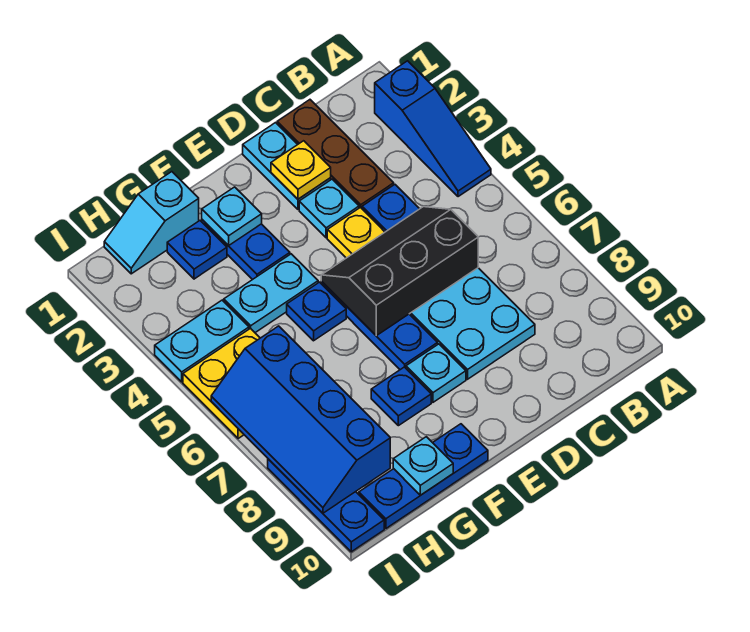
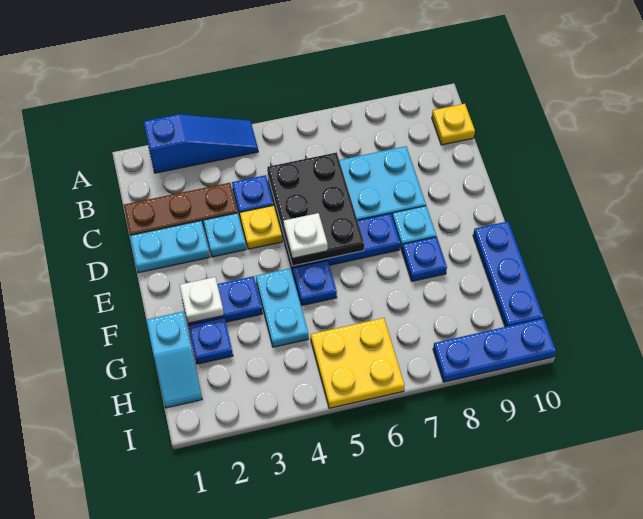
black 2x3 slope [321,207,478,336] -> black 2x3 plate [267,152,364,266]
yellow 1x1 plate [271,141,331,199] -> yellow 1x1 plate moved to [432,104,475,145]
none -> white 1x1 plate [284,213,328,258]
cyan 1x1 plate [202,187,262,246] -> white 1x1 plate [180,277,224,323]
cyan 1x1 plate [393,437,453,495] -> none
cyan 1x2 plate [155,300,249,382] -> none
blue 2x4 slope [211,326,390,513] -> none

